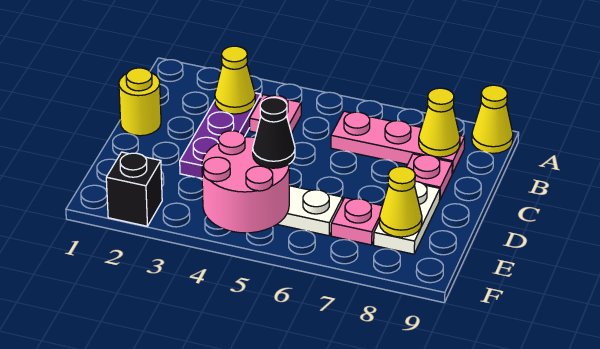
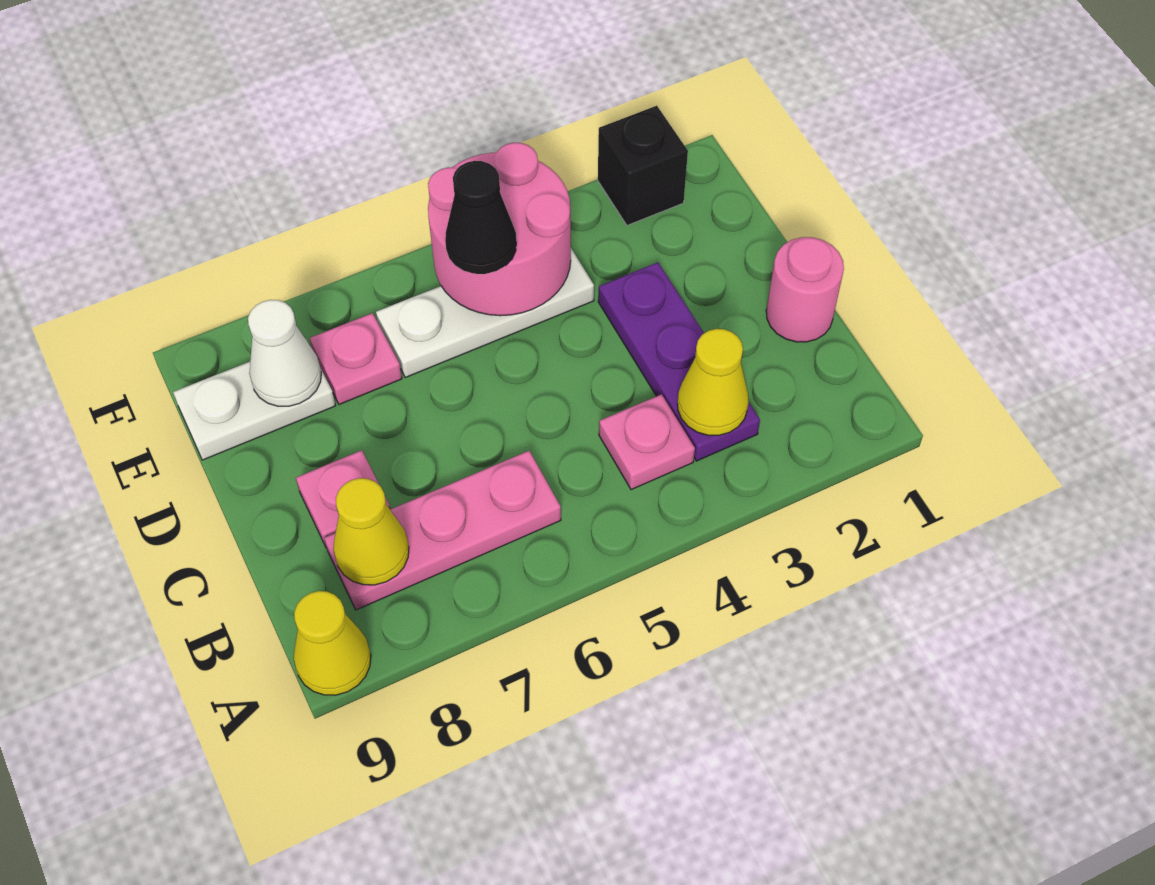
yellow 1x1 round brick [119,68,161,136] -> pink 1x1 round brick [766,237,844,342]
white 1x2 plate [374,181,440,254] -> white 1x2 plate turned to [173,340,336,460]
yellow 1x1 cone [379,167,422,237] -> white 1x1 cone [248,300,321,406]

